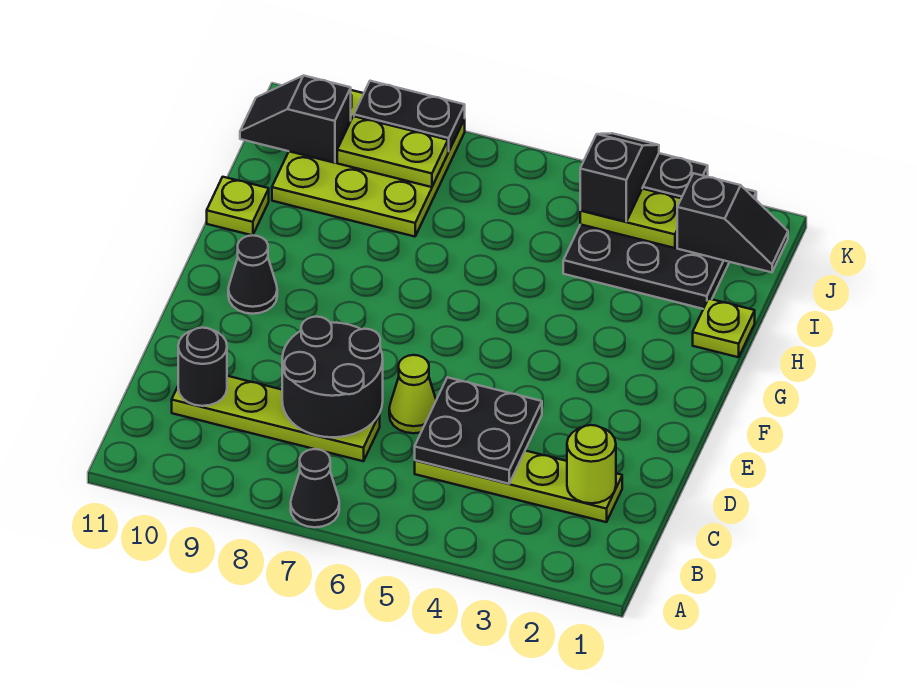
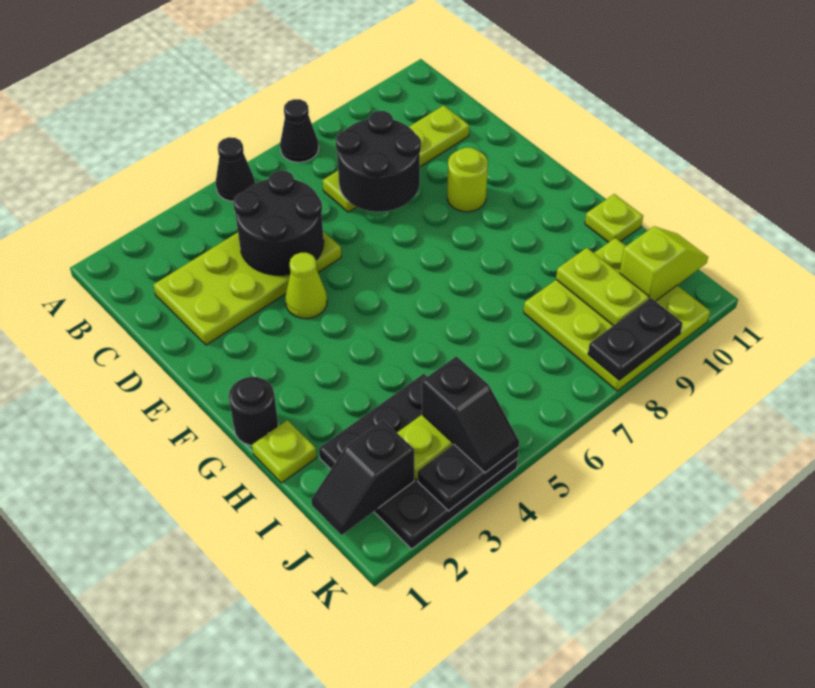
lime 1x4 plate [415,451,622,522] -> lime 2x4 plate [153,231,341,345]
lime 1x1 round brick [567,425,616,503] -> lime 1x1 round brick moved to [447,148,488,212]
black 2x2 plate [415,377,542,484] -> black 2x2 round brick [233,171,324,275]
black 1x1 round brick [178,328,227,406] -> black 1x1 round brick moved to [229,377,278,445]
lime 1x1 cone [389,355,436,433] -> lime 1x1 cone moved to [285,253,327,319]
black 1x1 cone [228,235,277,314] -> black 1x1 cone moved to [216,137,255,201]
lime 1x2 plate [337,116,448,187] -> lime 1x2 plate turned to [556,248,649,326]
black 1x2 slope [240,76,351,163] -> lime 1x2 slope [620,226,708,301]

